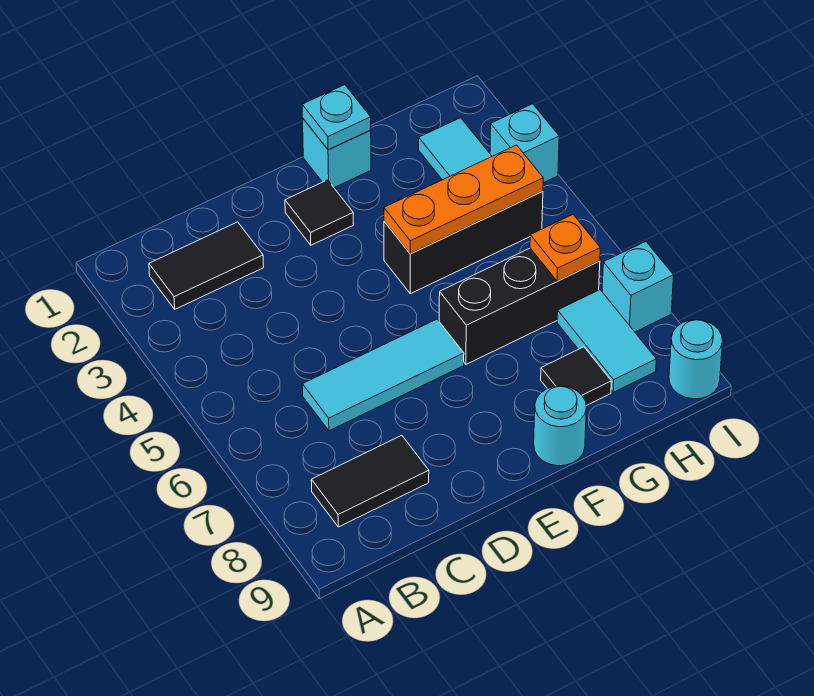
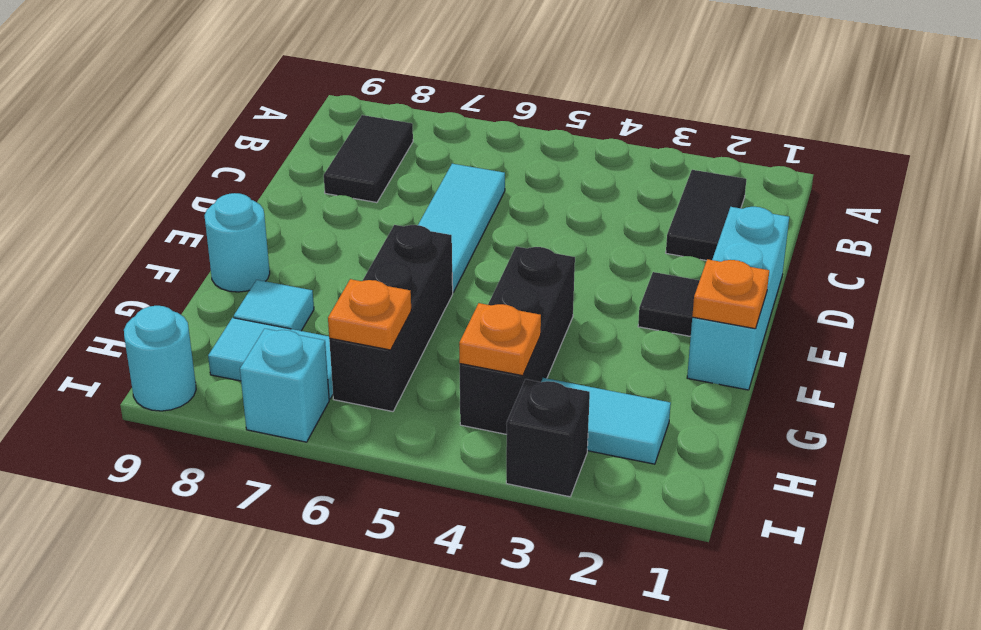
cyan 1x1 brick [303,119,371,187] -> cyan 1x3 brick [687,207,789,390]
cyan 1x1 plate [302,85,371,150] -> orange 1x1 plate [692,259,769,329]
orange 1x3 plate [384,145,543,254] -> orange 1x1 plate [459,303,541,376]
black 1x1 tile [541,347,611,406] -> cyan 1x1 tile [234,280,314,331]
cyan 1x1 brick [490,104,559,183] -> black 1x1 brick [506,379,590,497]

